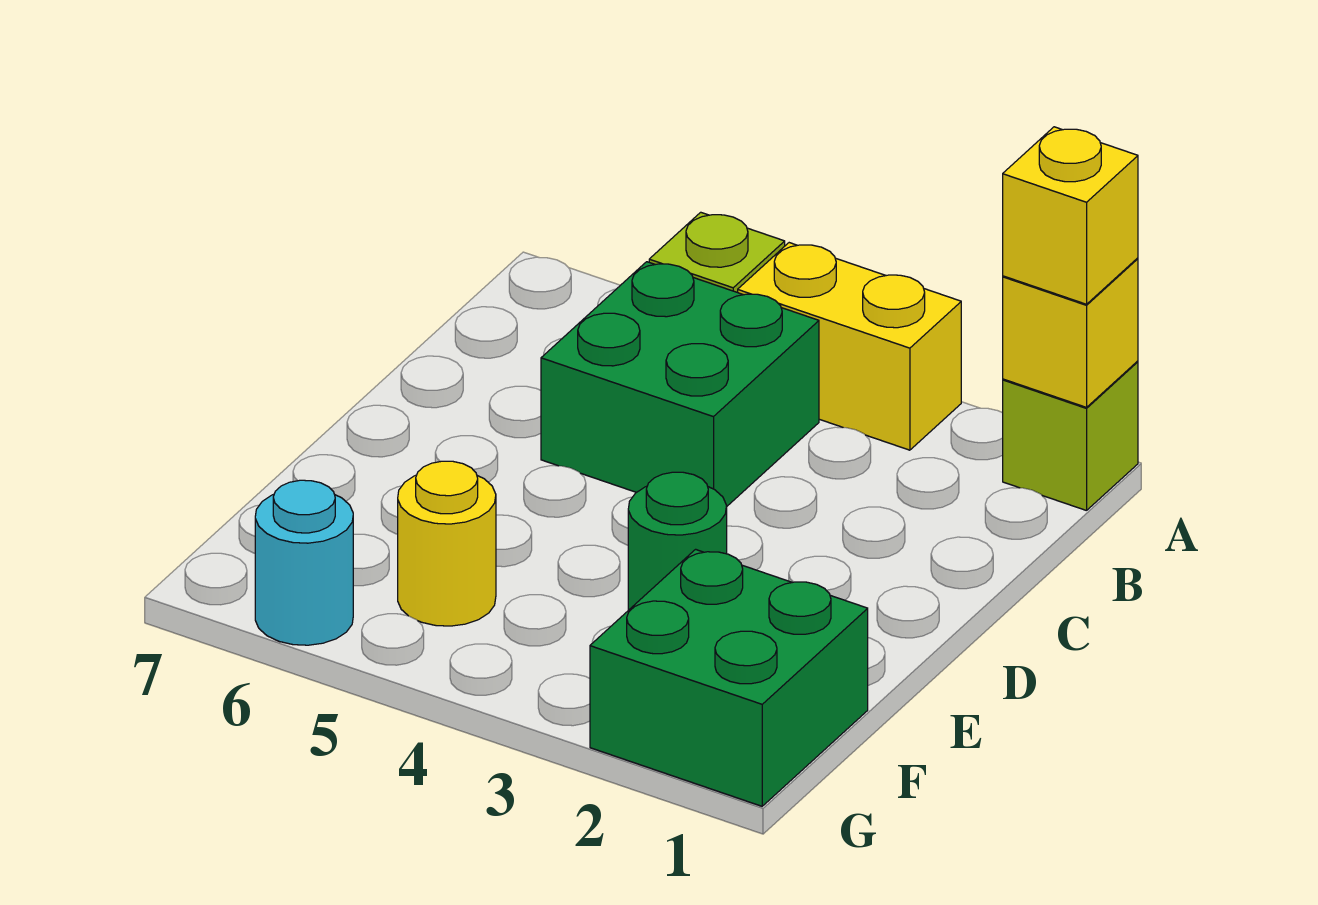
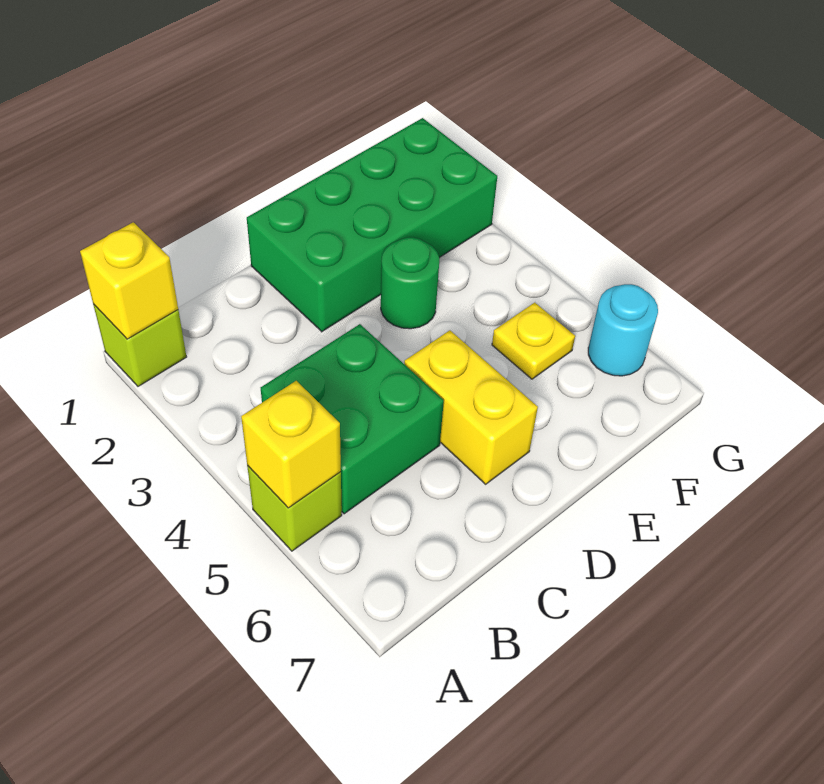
yellow 1x1 brick [1003,127,1138,304] -> yellow 1x1 brick moved to [241,381,341,508]
yellow 1x2 brick [738,243,961,450] -> yellow 1x2 brick moved to [404,330,538,484]
green 2x2 brick [590,549,868,806] -> green 2x4 brick [247,118,497,332]
yellow 1x1 round brick [398,461,496,626] -> yellow 1x1 plate [492,303,575,379]

